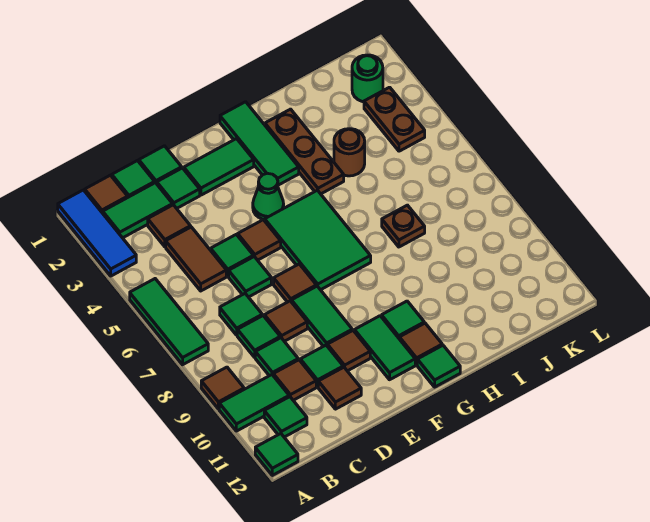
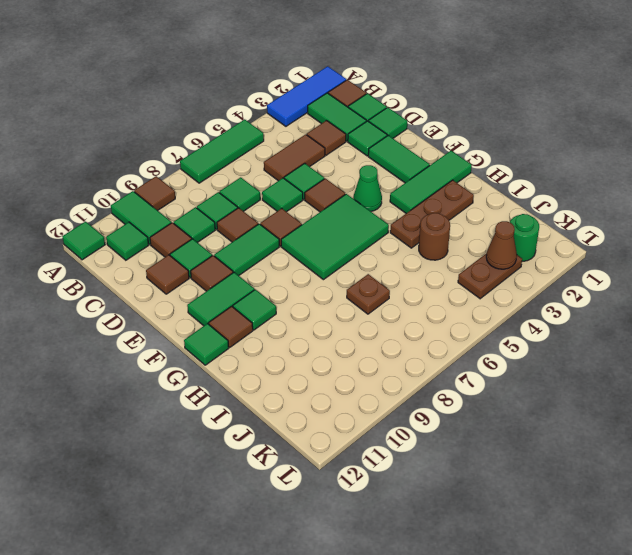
none -> brown 1x1 cone [486,221,517,269]

